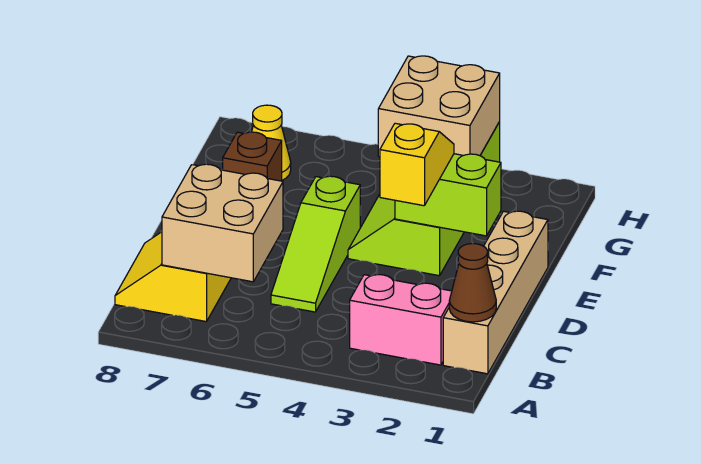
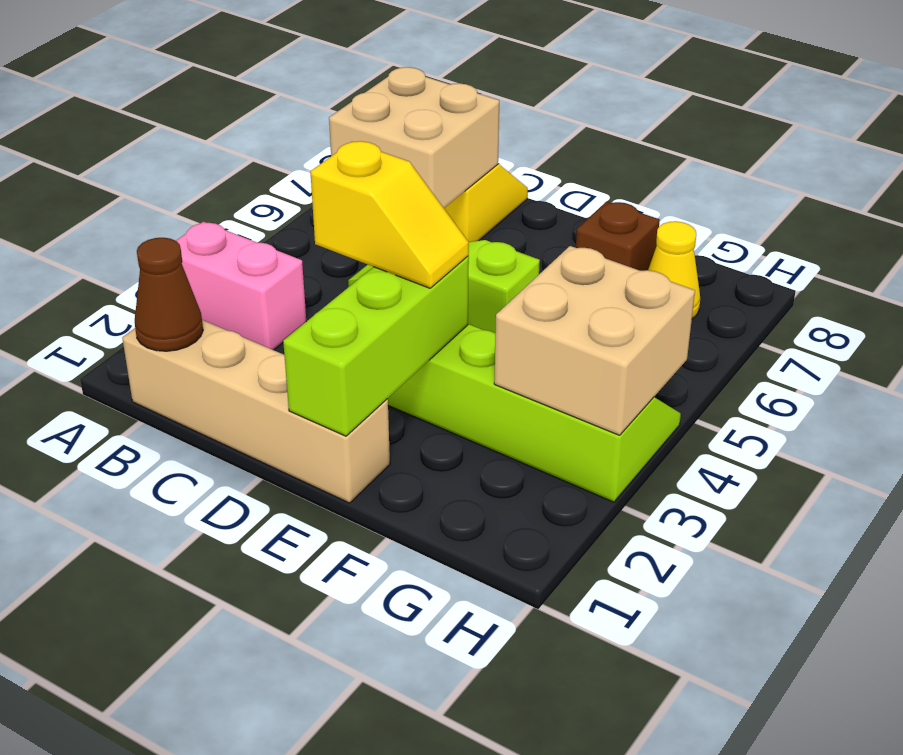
pink 1x2 brick [350,275,452,365] -> pink 1x2 brick turned to [176,222,306,350]
lime 1x2 brick [395,154,501,236] -> lime 1x3 brick [283,256,469,436]

